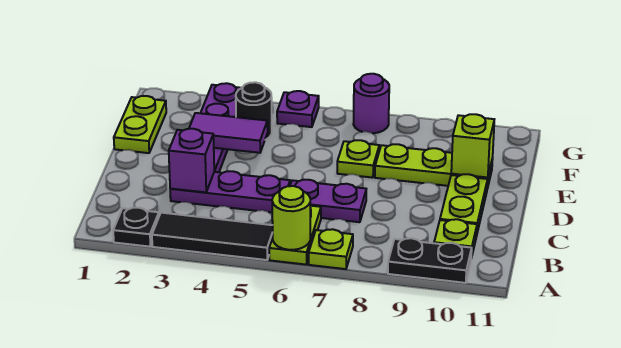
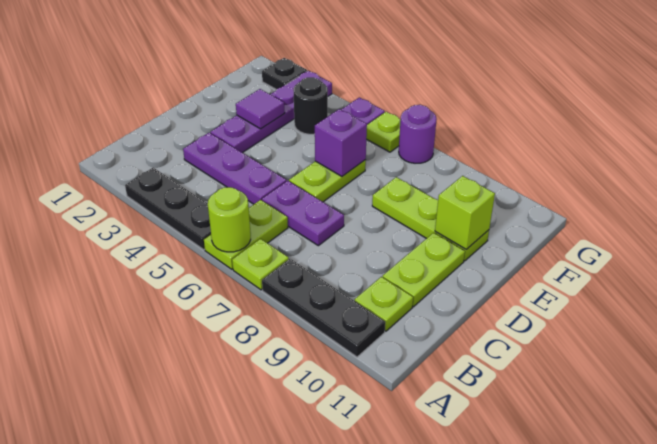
black 1x1 plate [113,208,159,247] -> black 1x1 plate moved to [262,58,307,90]
black 1x3 tile [152,213,273,260] -> black 1x3 plate [125,168,211,250]
black 1x2 plate [388,238,472,283] -> black 1x3 plate [262,259,385,357]
purple 1x1 brick [169,129,214,192] -> purple 1x1 brick moved to [315,109,367,176]
lime 1x2 plate [114,96,166,153] -> lime 1x2 plate moved to [289,160,366,202]
purple 1x2 tile [189,113,268,153] -> purple 1x1 tile [236,89,285,129]
lime 1x1 plate [337,140,379,178] -> lime 1x1 plate moved to [366,112,401,152]

